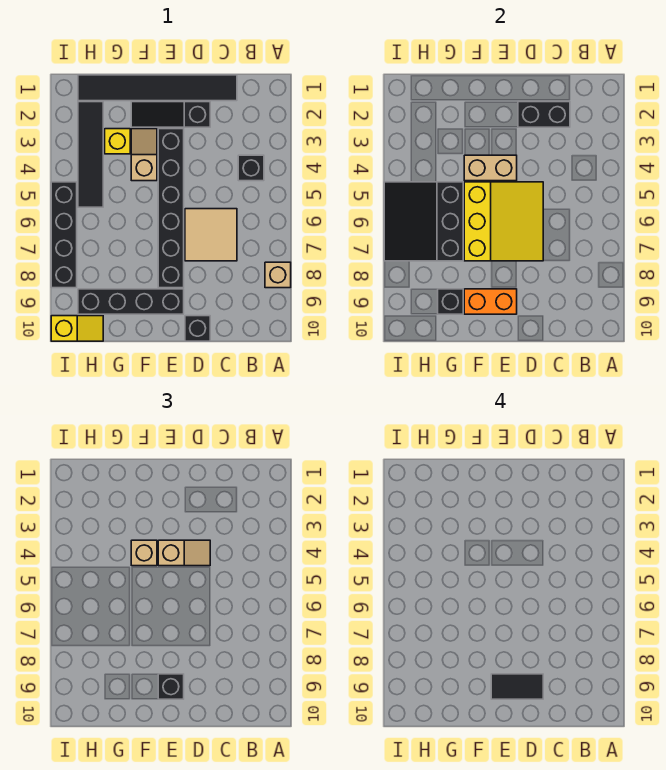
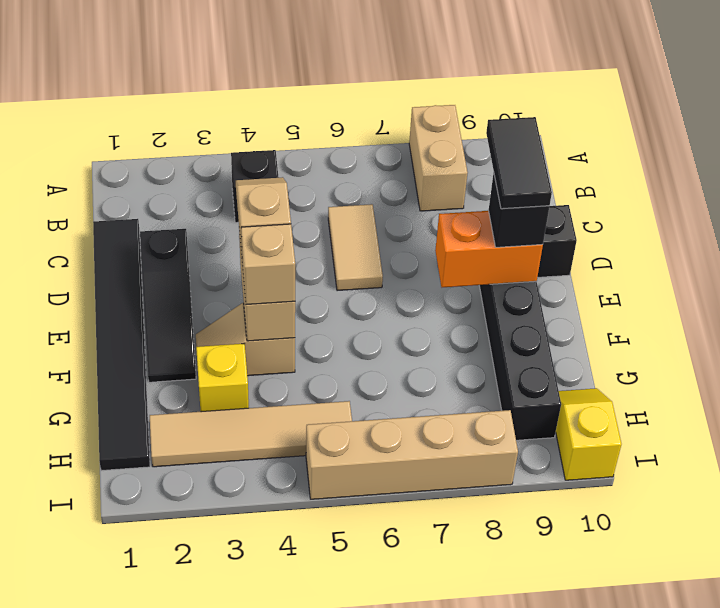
tan 1x1 brick [265,262,291,288] -> tan 1x2 brick [409,105,468,211]
black 1x2 brick [518,102,570,127] -> none
tan 2x2 tile [185,209,237,261] -> tan 1x2 tile [328,204,383,291]
yellow 3x3 slope [464,182,543,261] -> none
black 1x6 brick [158,129,184,288] -> none
orange 1x2 brick [464,289,517,314] -> orange 1x2 brick turned to [435,211,543,287]
black 3x3 slope [384,182,463,261] -> none
black 1x1 brick [438,289,463,314] -> none
black 1x4 tile [78,102,103,207] -> tan 1x4 tile [150,401,352,467]
black 1x4 brick [51,182,77,288] -> tan 1x4 brick [306,410,518,499]

